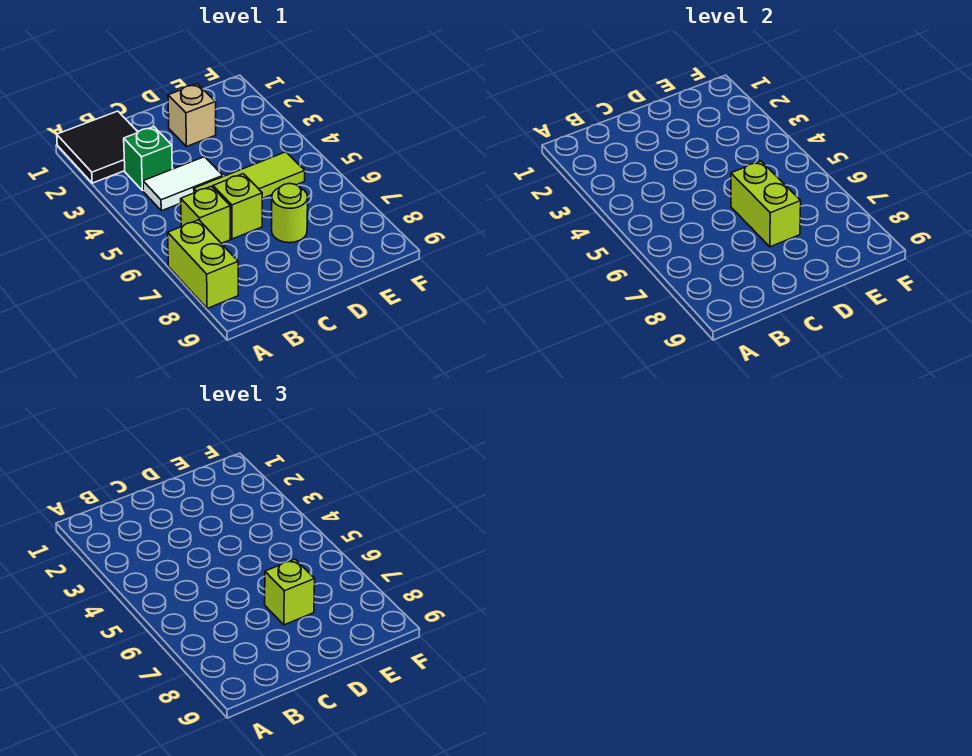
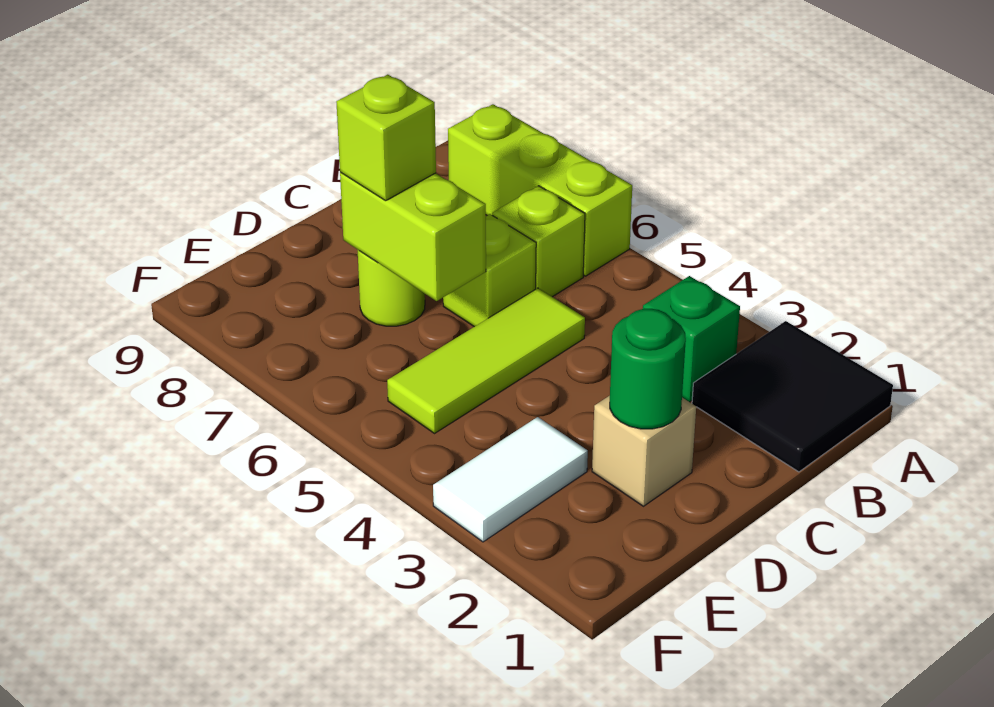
lime 1x2 brick [168,220,238,309] -> lime 1x3 brick [448,104,632,276]
white 1x2 tile [143,157,223,211] -> white 1x2 tile moved to [433,417,588,542]
none -> green 1x1 round brick [610,309,686,429]

